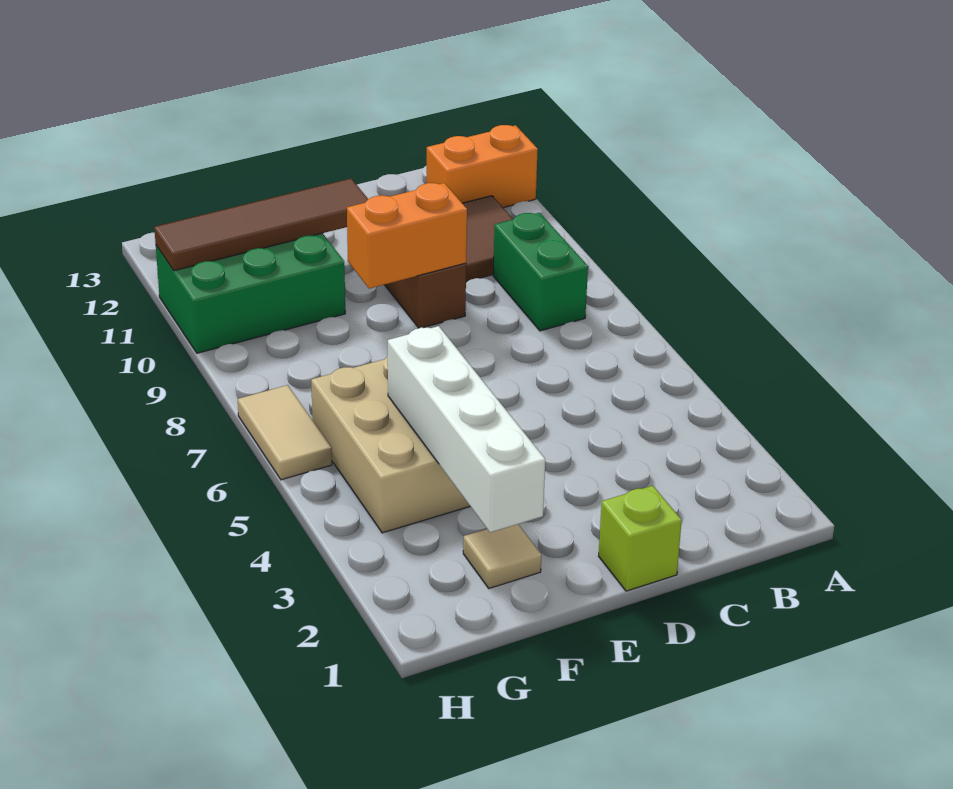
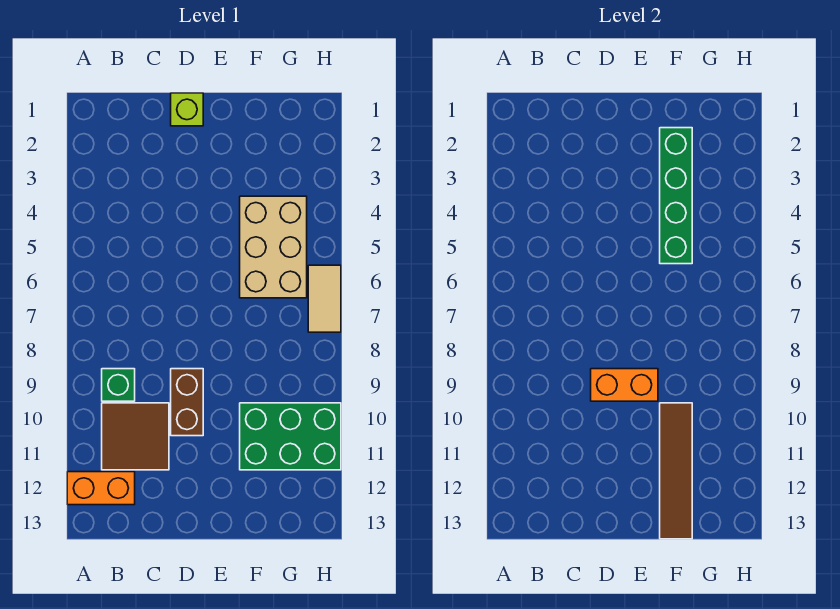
green 1x2 brick [493,213,588,331] -> green 1x1 brick [102,369,135,401]
brown 1x4 tile [154,178,368,271] -> brown 1x4 tile turned to [660,403,692,539]
tan 1x1 tile [463,524,541,588] -> none
white 1x4 brick [388,326,545,533] -> green 1x4 brick [660,128,692,264]

